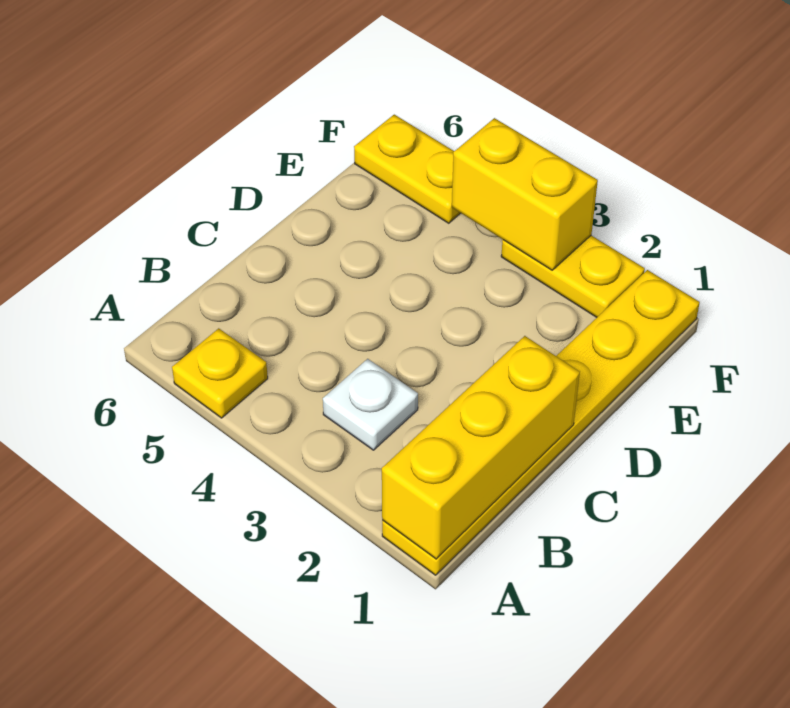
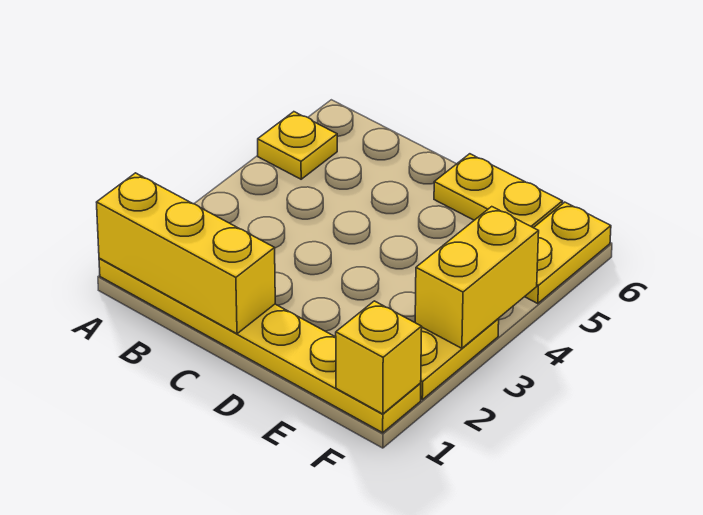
white 1x1 plate [323,359,418,450] -> none
none -> yellow 1x2 plate [434,154,563,228]
none -> yellow 1x1 brick [336,301,422,414]

